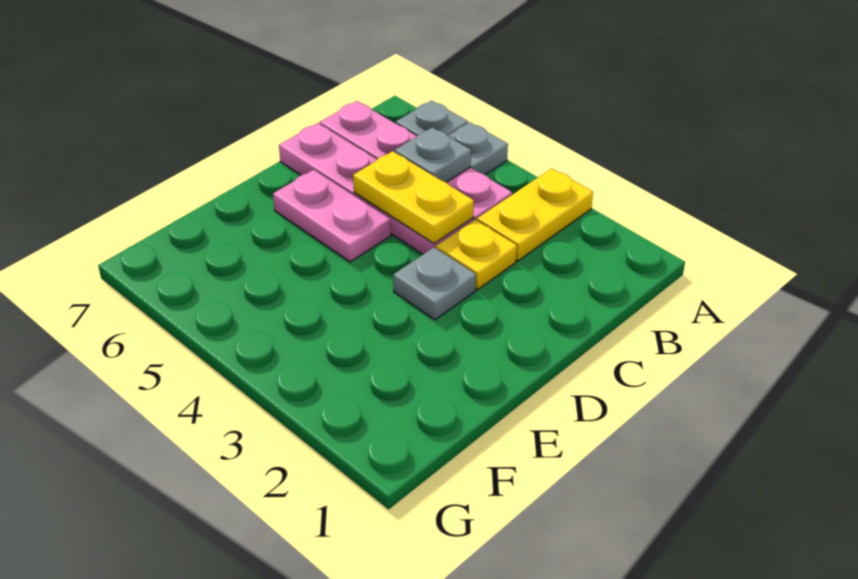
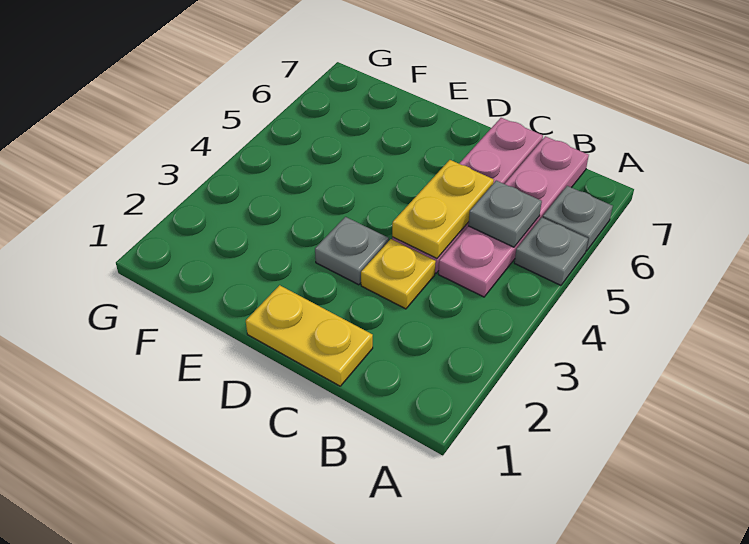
yellow 1x2 plate [477,168,593,261] -> yellow 1x2 plate moved to [246,285,373,386]
pink 1x2 plate [273,170,391,262] -> none

